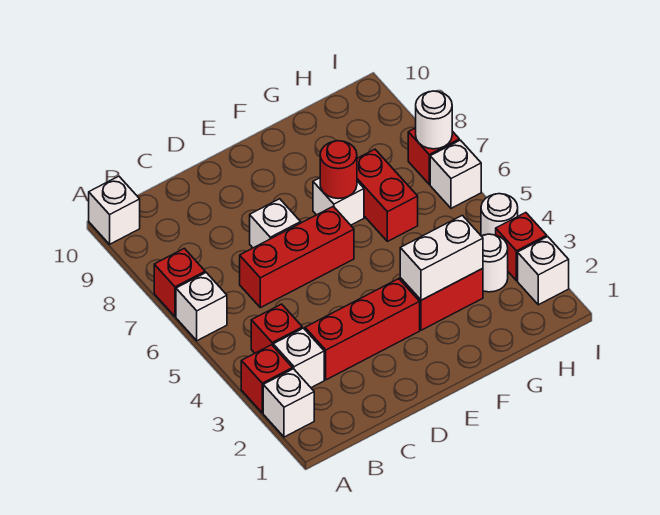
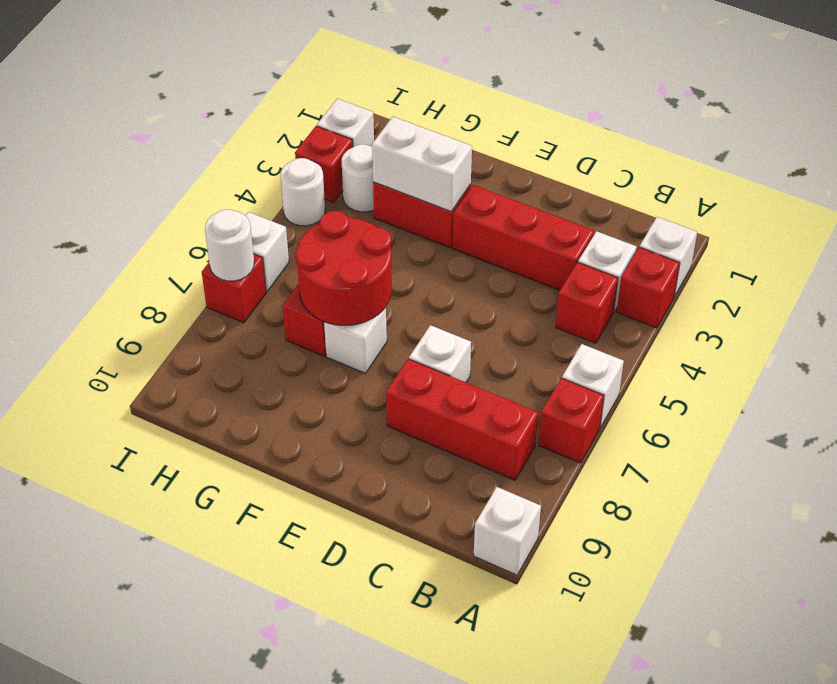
red 1x3 brick [240,206,354,308] -> red 1x3 brick moved to [386,359,538,480]
red 1x1 round brick [320,141,357,199] -> red 2x2 round brick [296,211,392,325]

